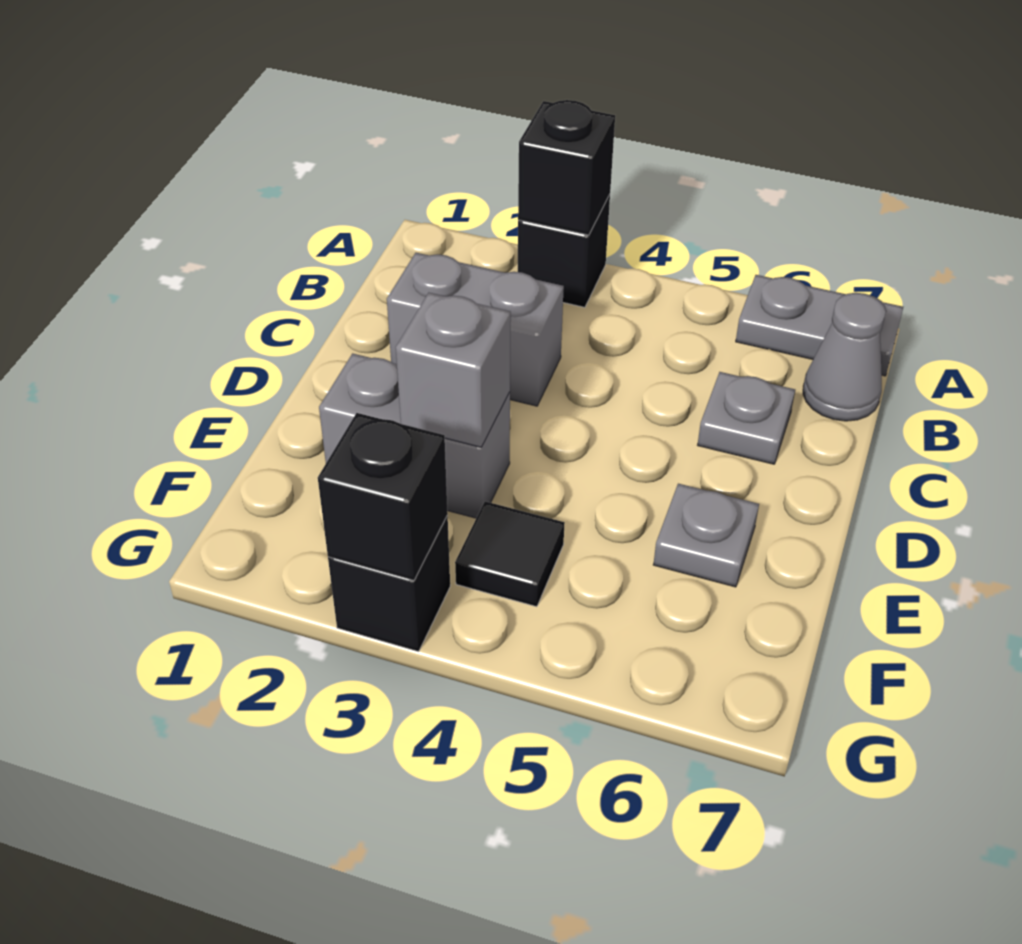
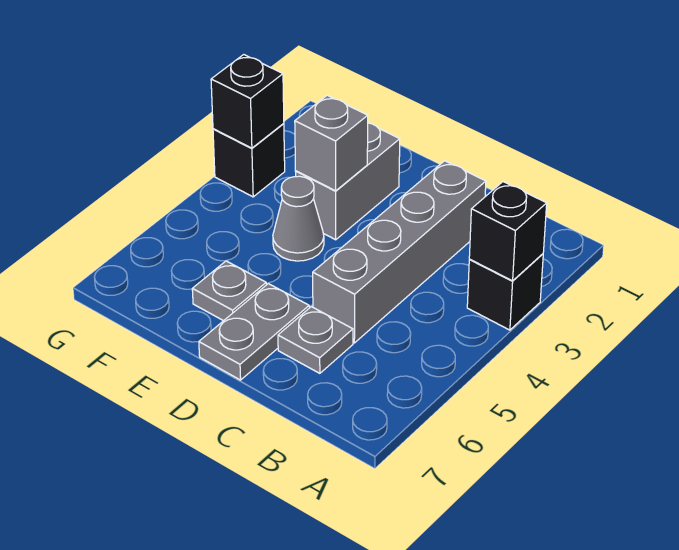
grey 1x2 plate [736,275,903,376] -> grey 1x2 plate moved to [199,284,309,380]
grey 1x1 cone [803,293,886,421] -> grey 1x1 cone moved to [273,176,324,261]
grey 1x2 brick [387,253,564,406] -> grey 1x4 brick [313,161,486,343]
black 1x1 tile [455,501,565,607] -> none

